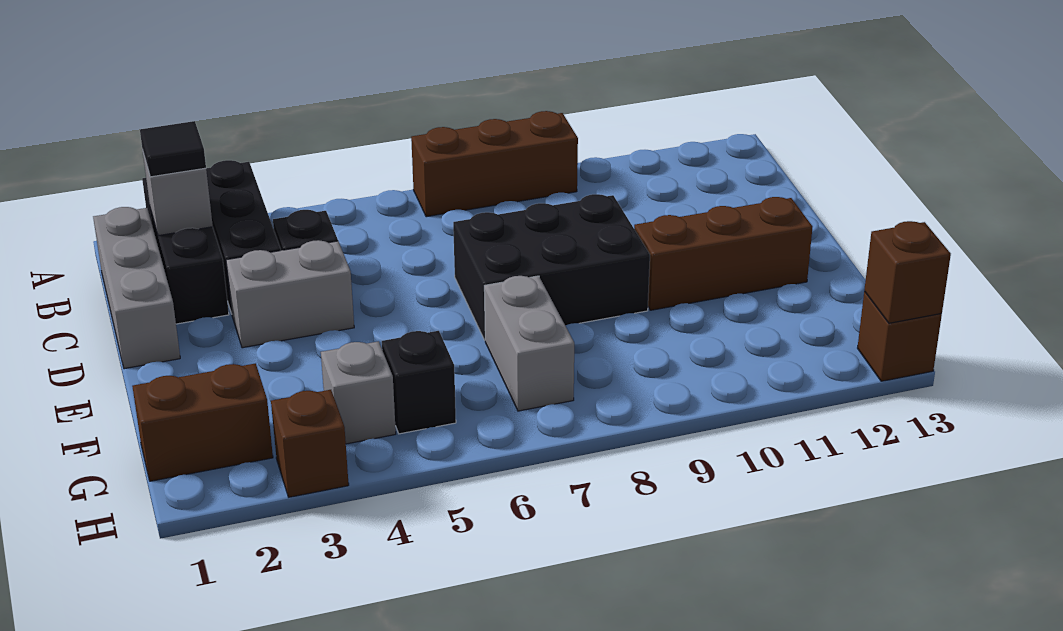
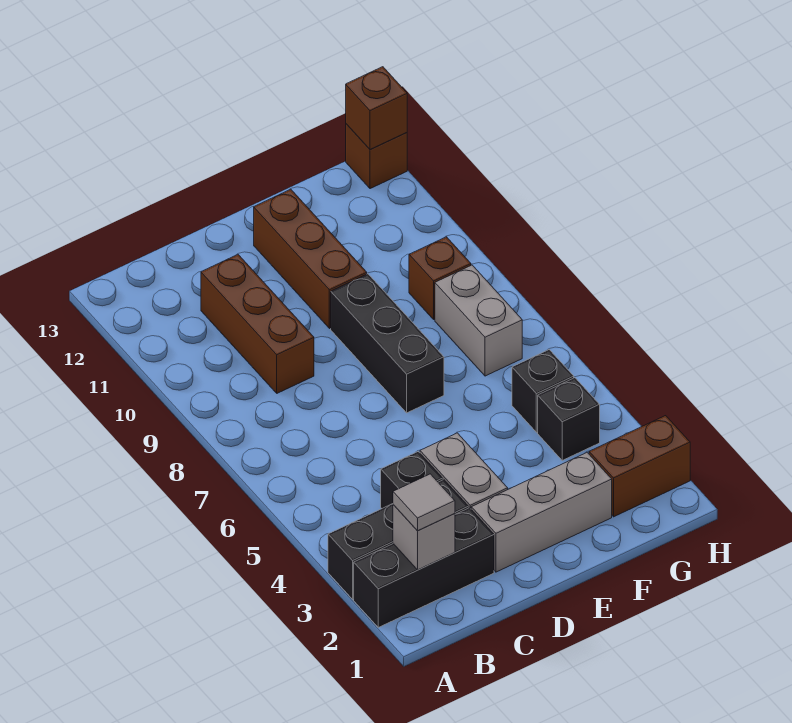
brown 1x3 brick [411,111,578,217] -> brown 1x3 brick moved to [201,255,314,393]
grey 1x3 brick [93,207,180,369] -> grey 1x3 brick moved to [471,453,612,572]
black 1x1 tile [140,121,206,177] -> grey 1x1 tile [393,474,455,531]
black 2x3 brick [453,194,650,340] -> black 1x3 brick [331,274,444,413]
grey 1x2 brick [484,276,574,411] -> grey 1x2 brick turned to [435,265,522,376]
brown 1x2 brick [132,363,273,481] -> brown 1x2 brick turned to [589,416,690,517]
grey 1x1 brick [321,341,396,444] -> black 1x1 brick [538,378,600,460]
brown 1x1 brick [271,390,349,497] -> brown 1x1 brick moved to [409,237,471,320]

